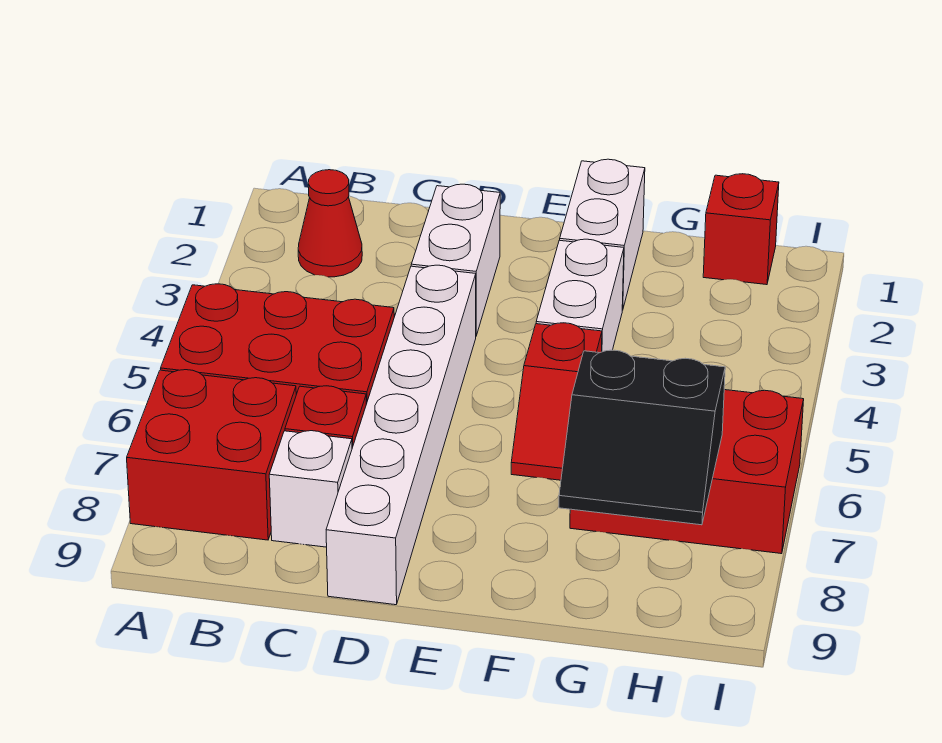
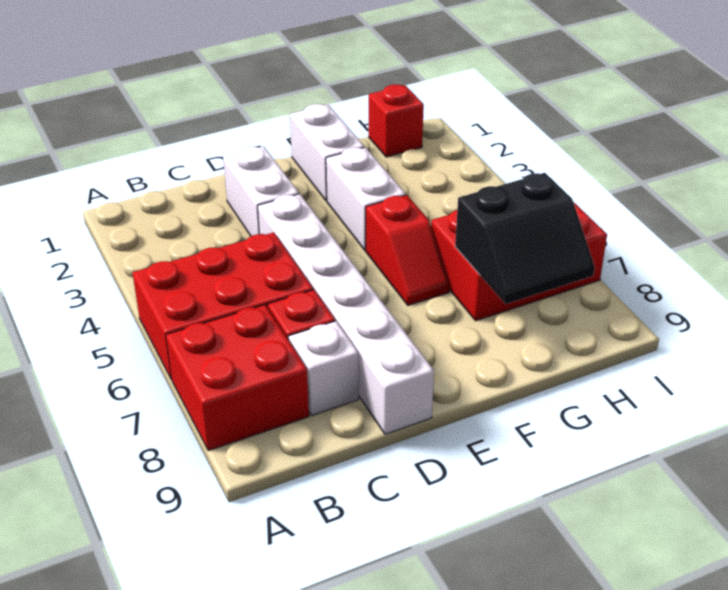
red 1x1 cone [298,170,362,277] -> none

